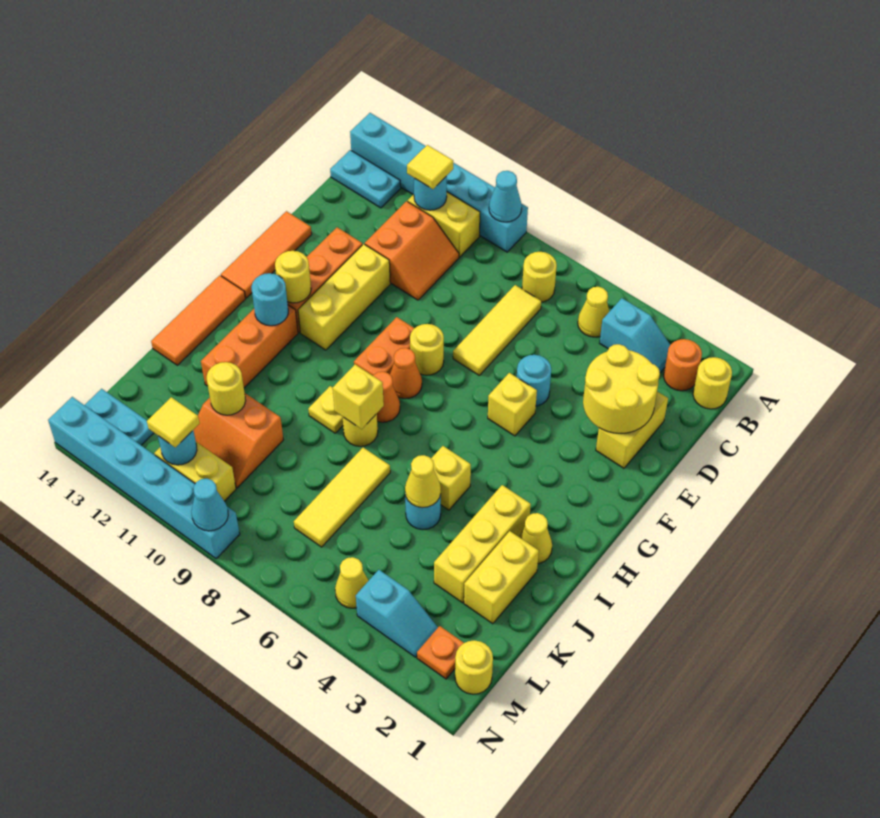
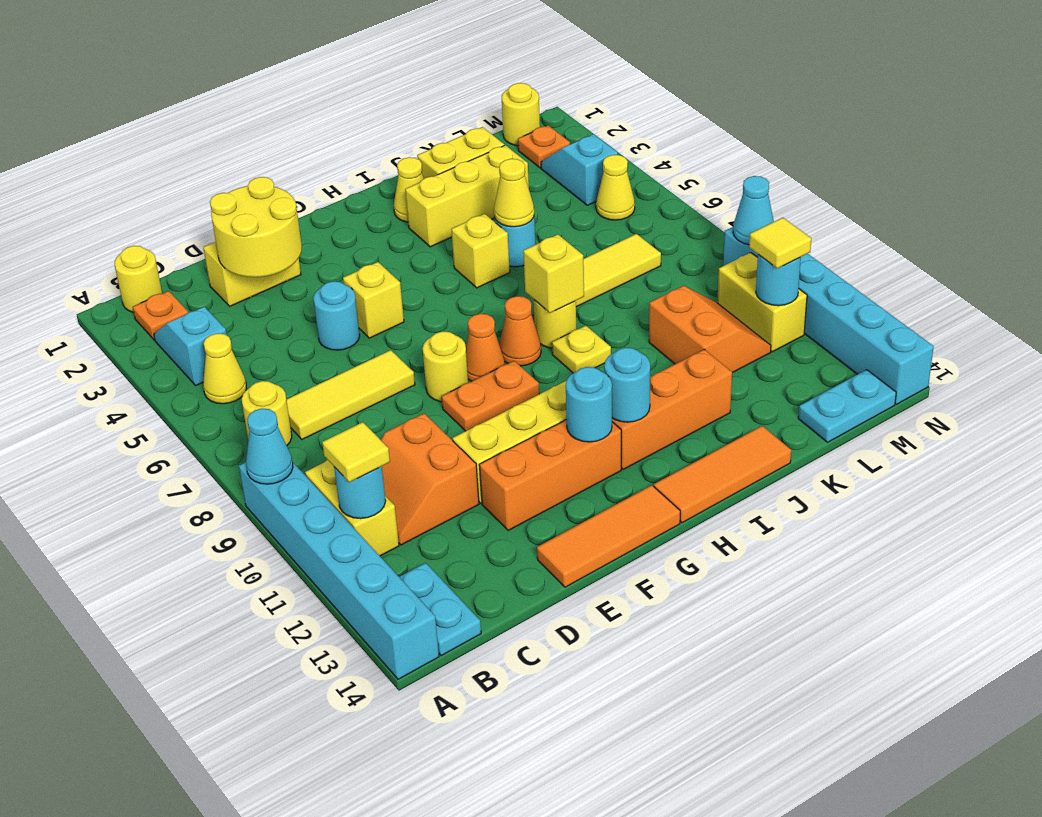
orange 1x1 round brick [664,339,702,391] -> orange 1x1 plate [133,291,188,340]
orange 2x2 slope [365,201,459,300] -> orange 2x2 slope turned to [381,413,479,545]
yellow 1x1 round brick [275,251,311,303] -> cyan 1x1 round brick [566,367,612,442]
yellow 1x1 round brick [207,362,246,415] -> none
cyan 1x2 plate [85,389,154,445] -> cyan 1x2 plate turned to [798,370,896,442]

